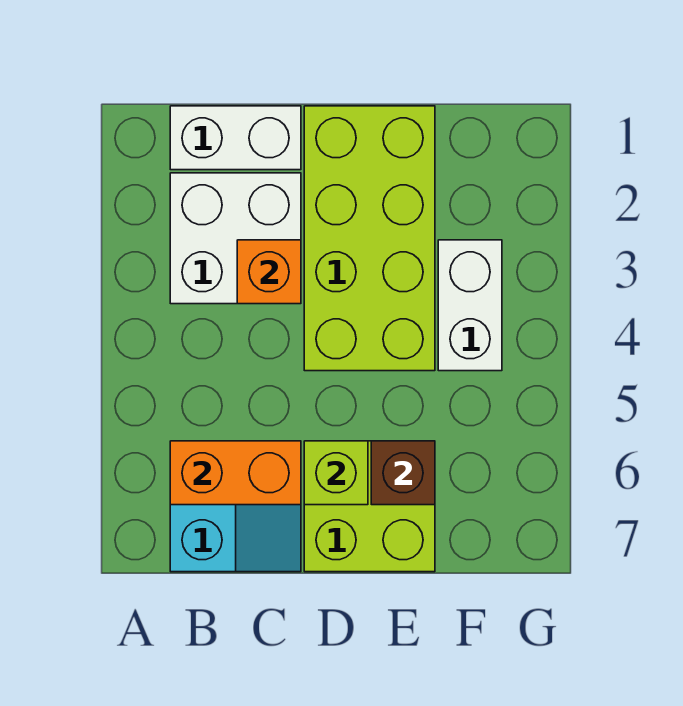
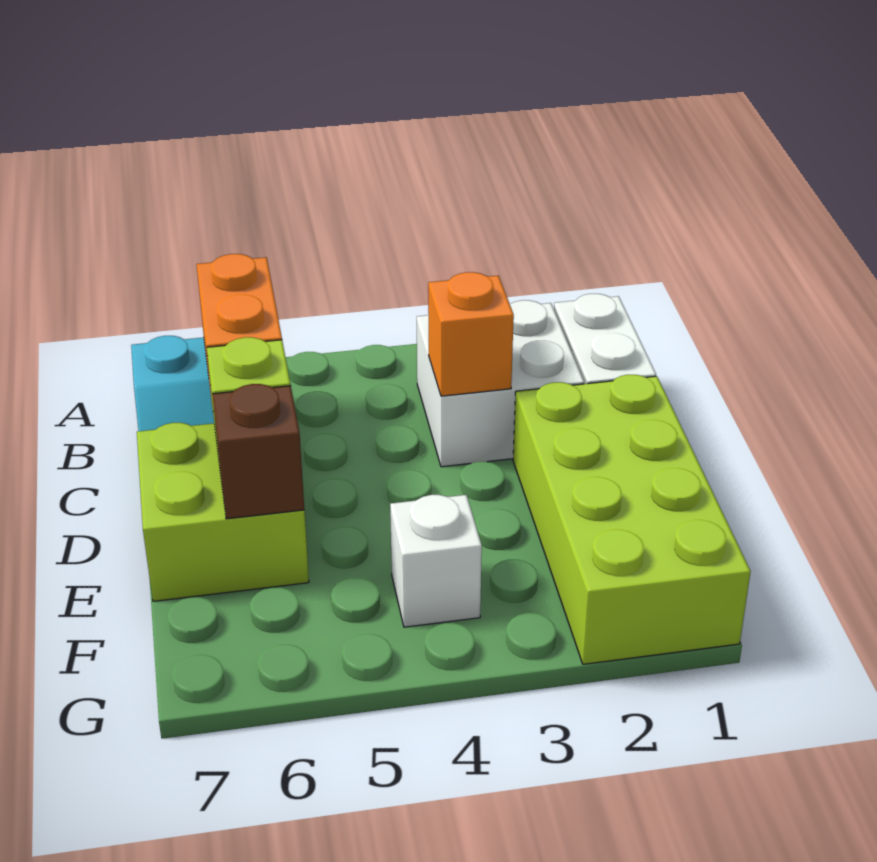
lime 2x4 brick [304,106,435,371] -> lime 2x4 brick turned to [513,375,751,664]
white 1x2 brick [438,240,502,371] -> white 1x1 brick [390,495,482,627]

